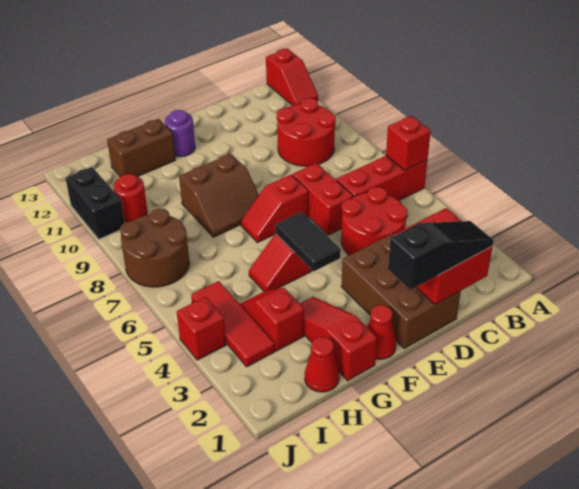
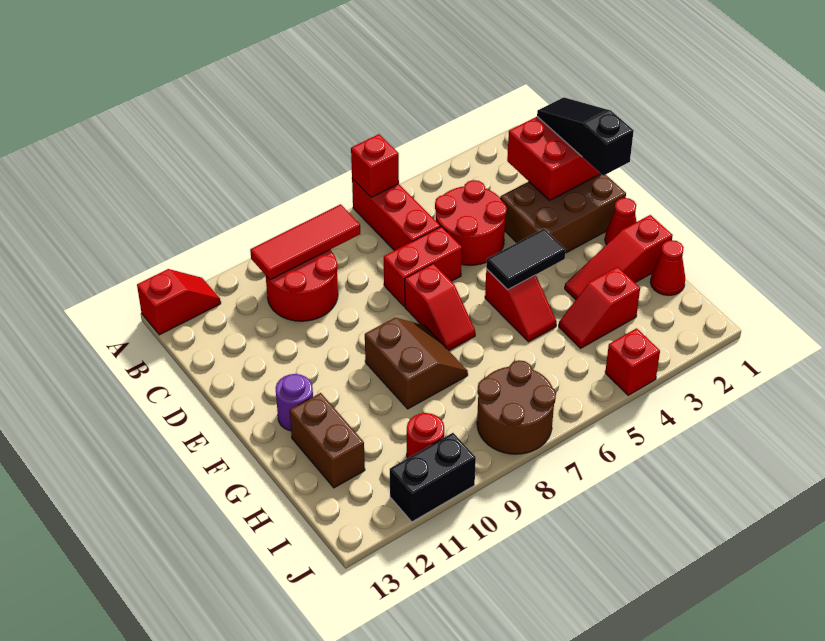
red 1x3 tile [191,281,275,367] -> red 1x3 tile moved to [250,204,360,280]

